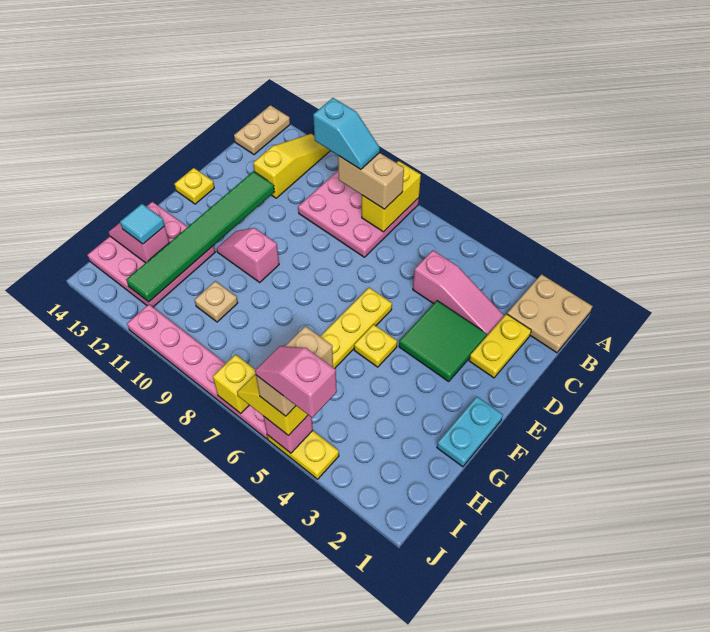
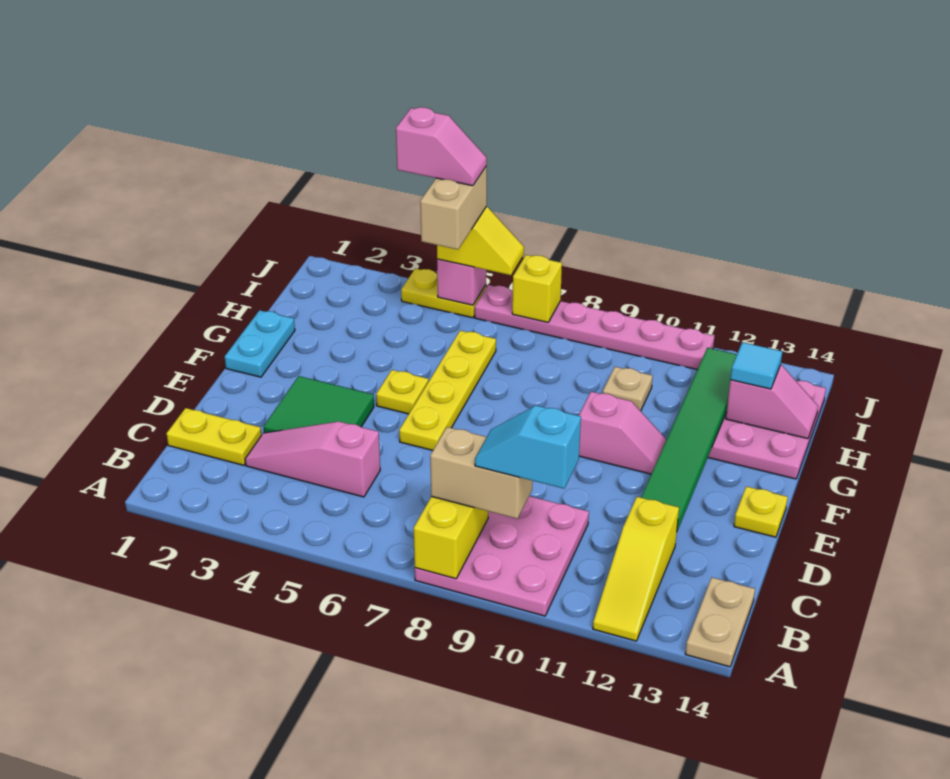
tan 2x2 plate [507,274,592,353] -> none
yellow 1x2 plate [469,314,531,378] -> yellow 1x2 plate turned to [167,408,261,465]

